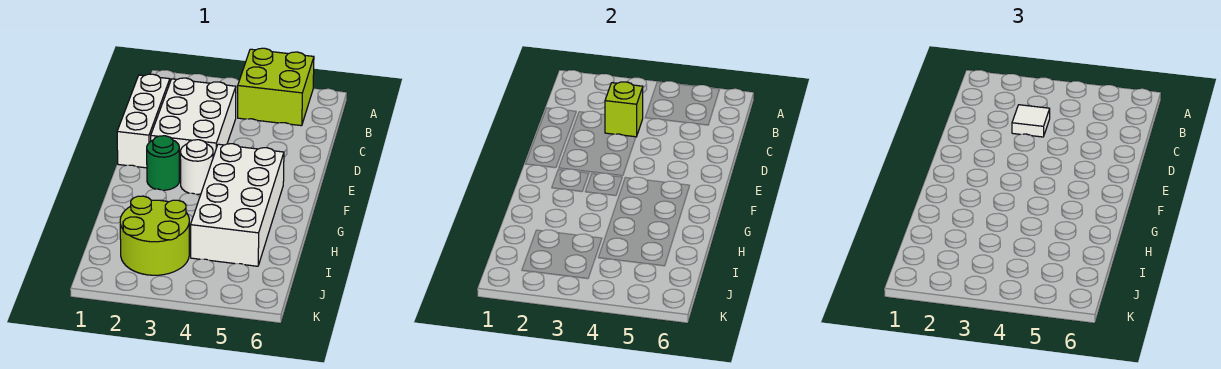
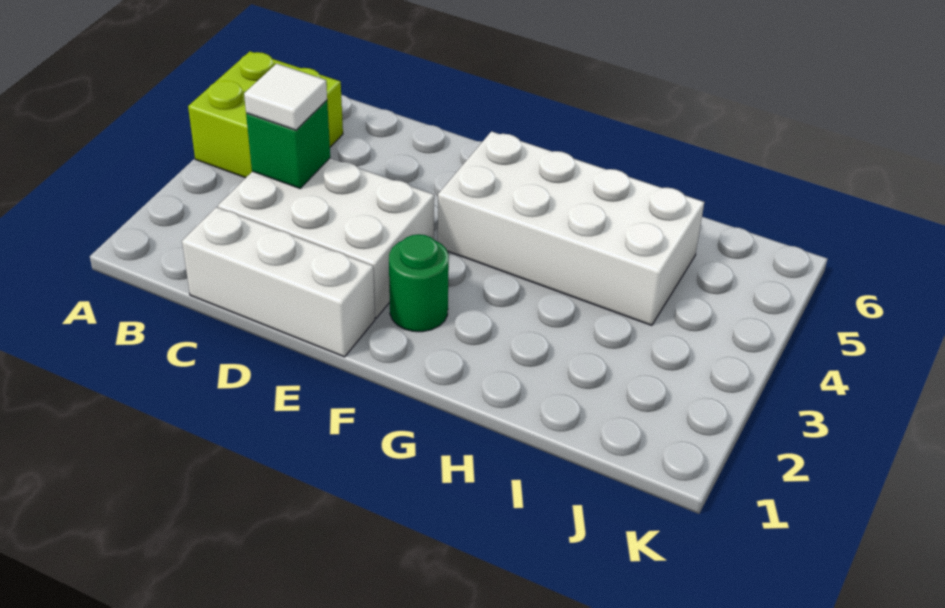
lime 1x1 brick [605,82,643,137] -> green 1x1 brick [246,100,330,188]
white 1x1 round brick [180,140,213,194] -> none
lime 2x2 round brick [120,196,189,275] -> none

